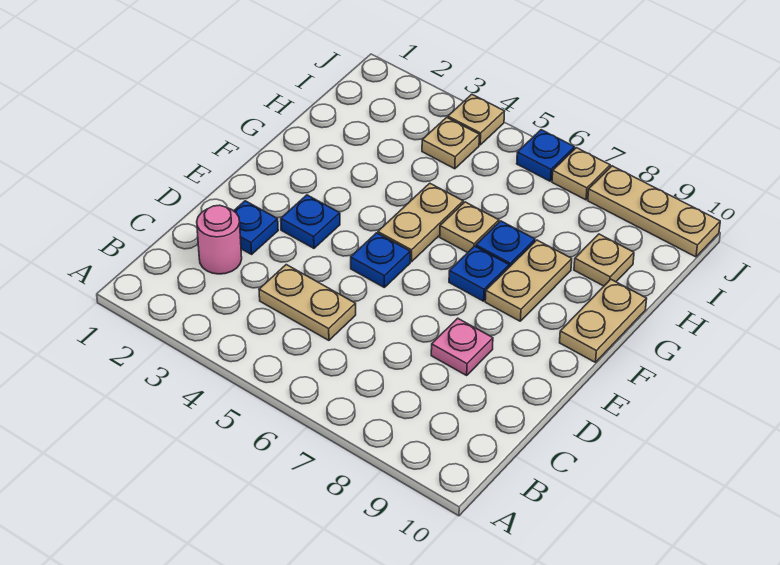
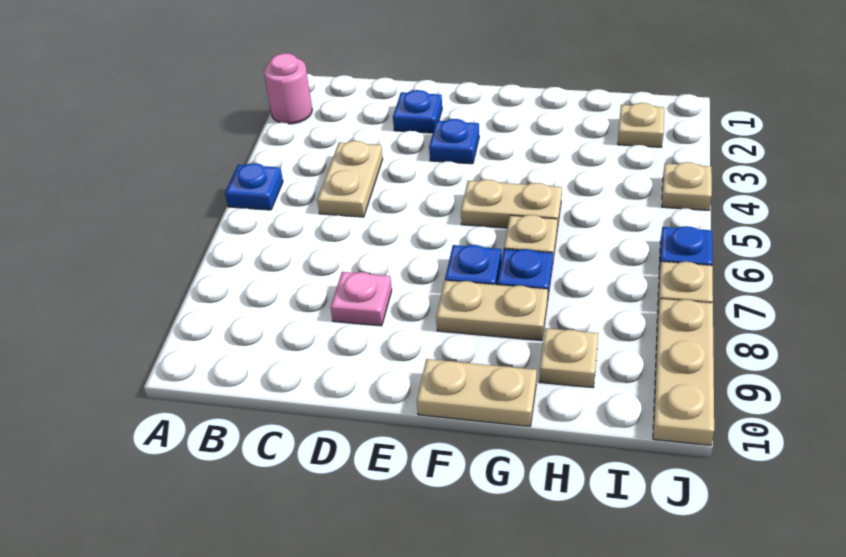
pink 1x1 round brick [197,205,242,274] -> pink 1x1 round brick moved to [264,53,312,124]
blue 1x1 plate [351,233,410,288] -> blue 1x1 plate moved to [225,163,283,210]
tan 1x1 plate [422,117,479,169] -> tan 1x1 plate moved to [618,103,664,147]

